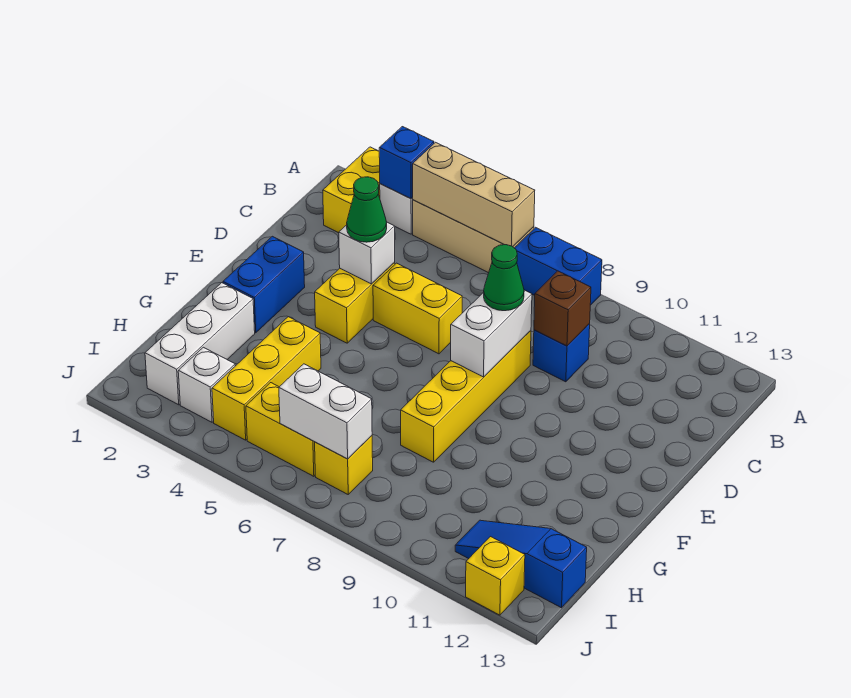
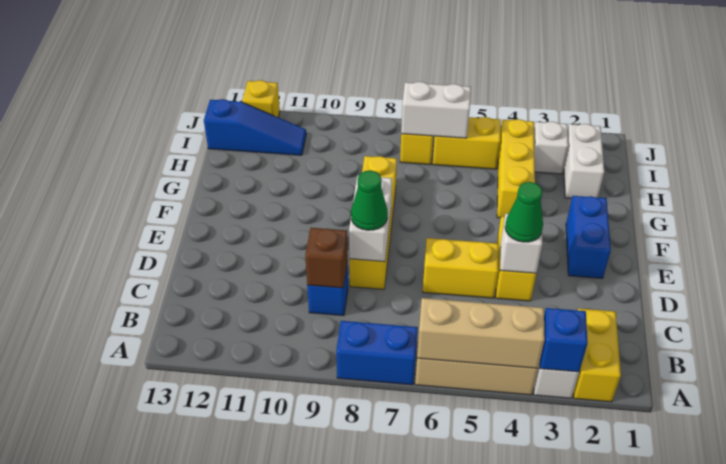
white 1x3 brick [145,283,255,405] -> white 1x2 brick [564,124,604,198]

